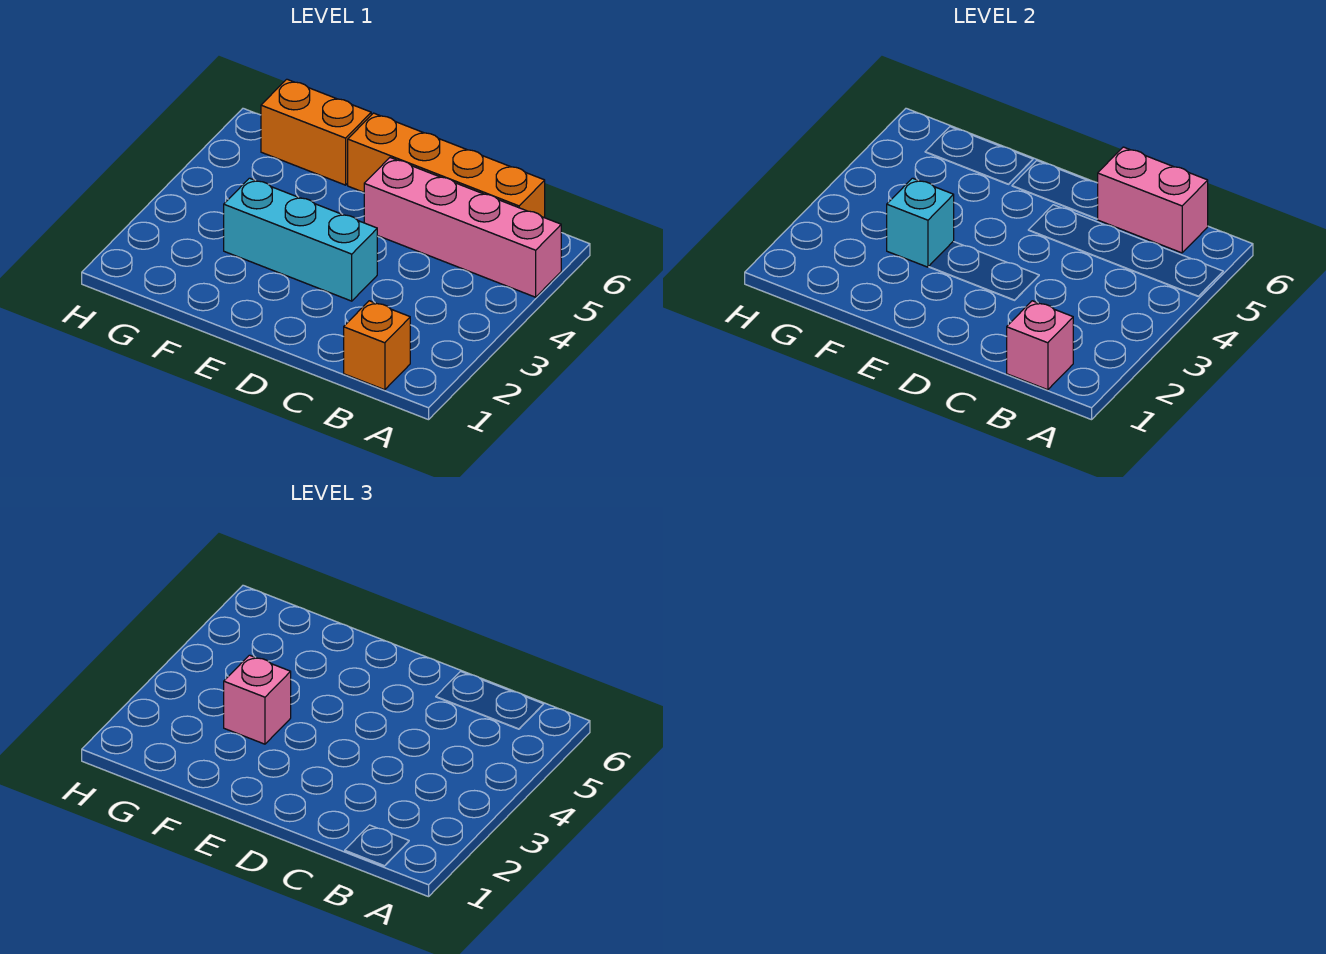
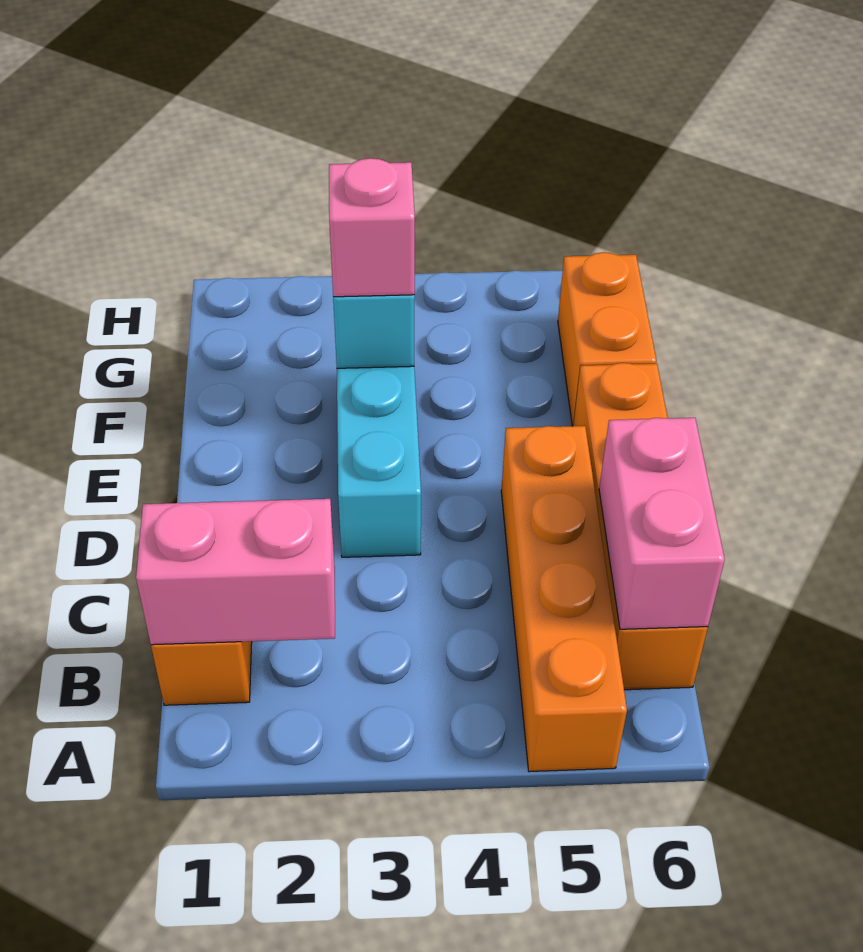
pink 1x4 brick [364,158,561,297] -> orange 1x4 brick [501,426,627,772]
pink 1x1 brick [1007,301,1073,390] -> pink 1x2 brick [136,499,335,645]

